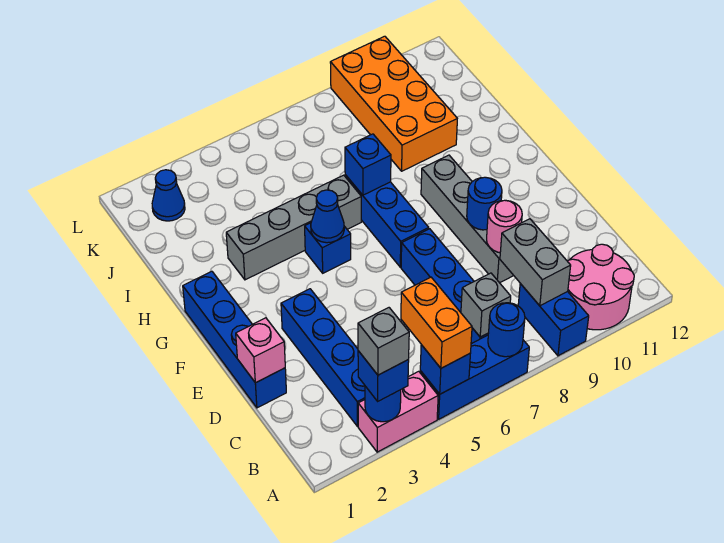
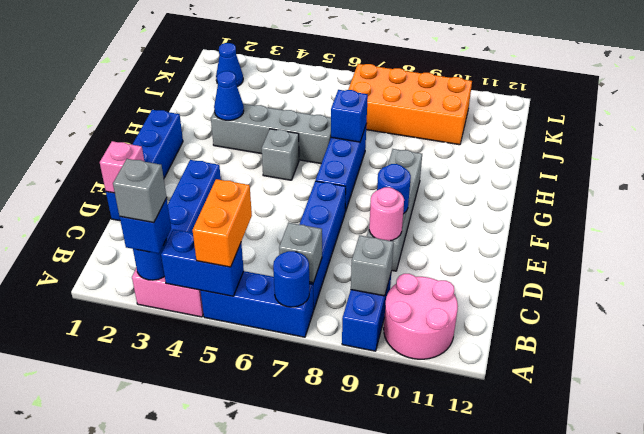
blue 1x1 brick [420,345,470,394] -> blue 1x2 brick [161,229,244,296]
grey 1x2 brick [500,219,571,306] -> grey 1x1 brick [351,235,394,296]
blue 1x1 brick [305,223,351,273] -> grey 1x1 brick [262,129,299,180]
blue 1x1 cone [311,190,344,243] -> blue 1x1 cone moved to [214,71,244,120]
orange 2x4 brick [330,36,457,171] -> orange 2x4 brick turned to [348,64,472,145]

